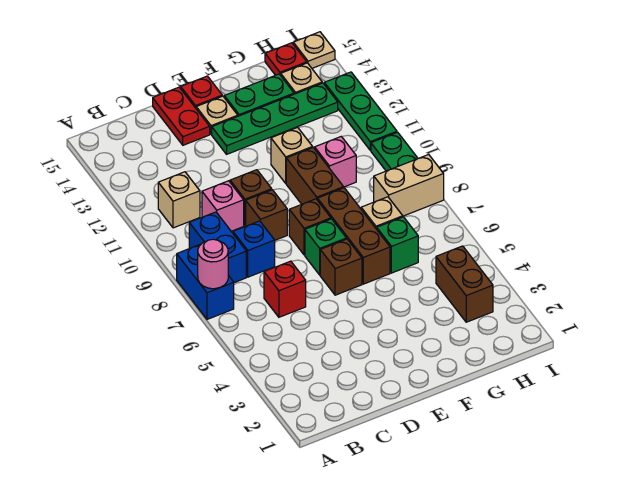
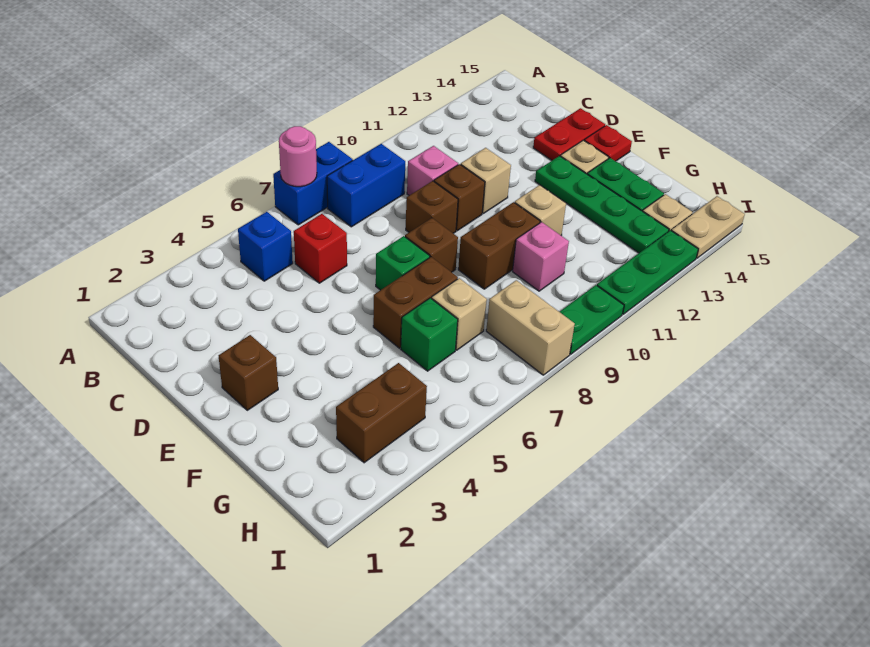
tan 1x1 brick [158,172,200,228] -> tan 1x1 brick moved to [461,148,511,213]
blue 1x1 brick [233,221,275,277] -> blue 1x1 brick moved to [238,212,293,281]
brown 1x1 brick [320,239,362,295] -> brown 1x1 brick moved to [219,335,278,410]
brown 1x3 brick [317,188,390,284] -> brown 1x2 brick [373,257,458,348]
red 1x1 plate [265,43,307,75] -> none
tan 1x1 plate [293,32,335,68] -> tan 1x2 plate [671,196,745,258]

